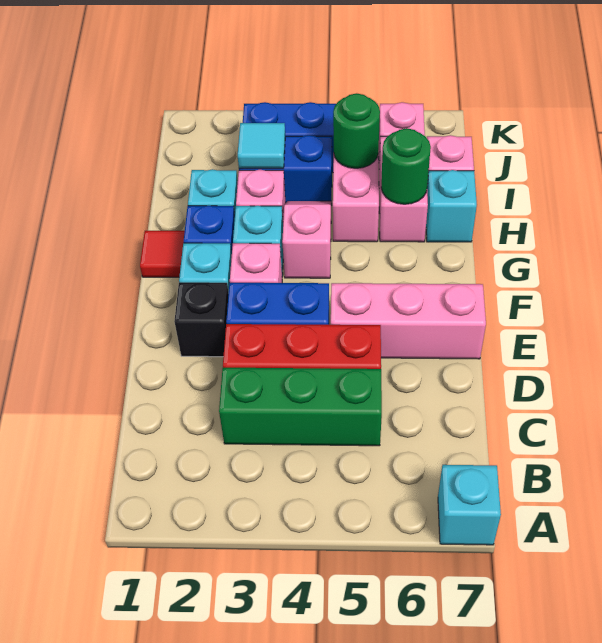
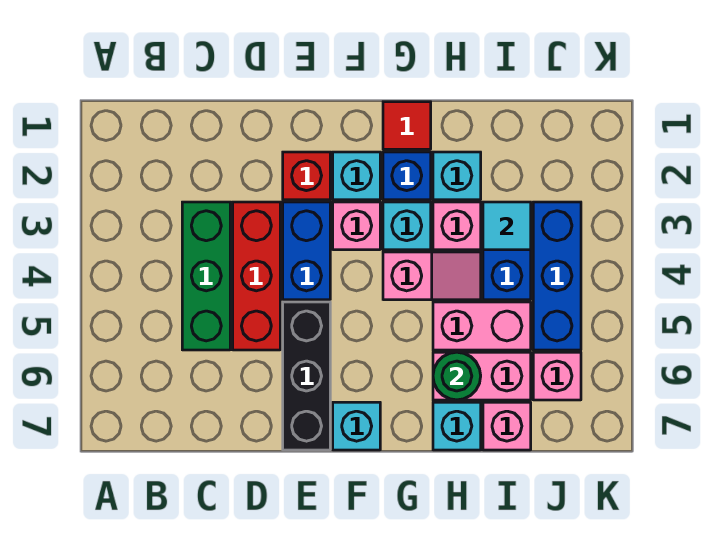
cyan 1x1 brick [438,465,501,545] -> cyan 1x1 brick moved to [333,402,380,450]
black 1x1 brick [174,282,229,357] -> red 1x1 brick [283,152,330,200]
pink 1x3 brick [331,283,486,359] -> black 1x3 brick [283,302,330,450]
green 1x1 round brick [333,93,380,168] -> none

